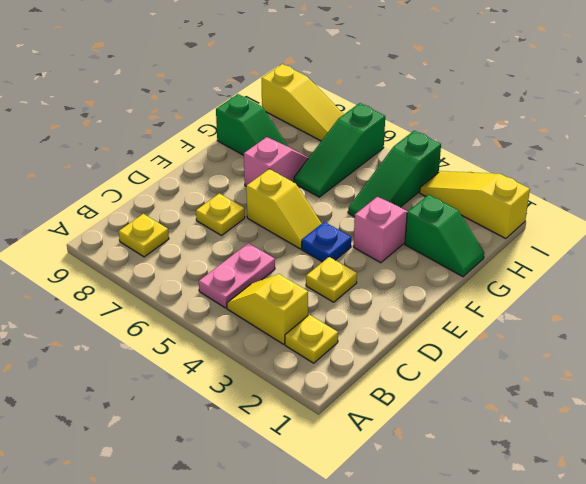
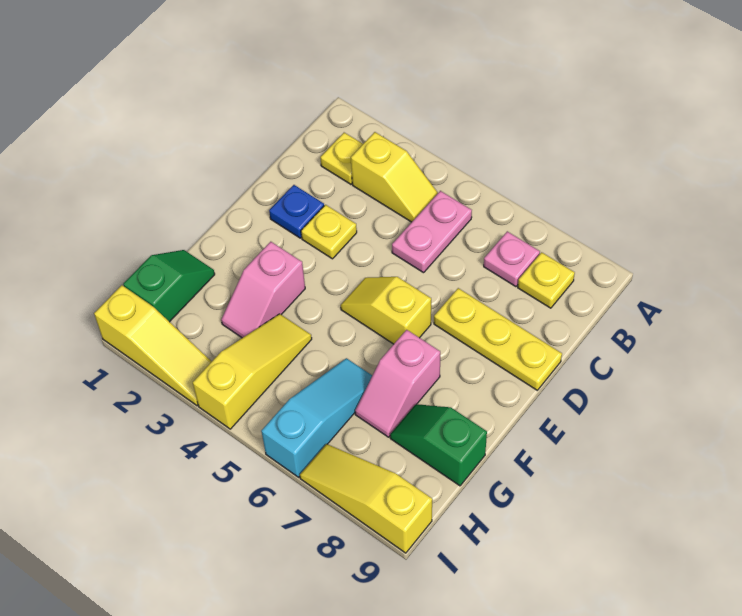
none -> pink 1x1 plate [484,231,540,287]
yellow 1x1 plate [196,193,245,235] -> yellow 1x3 plate [434,288,562,390]
blue 1x1 plate [302,222,351,262] -> blue 1x1 plate moved to [269,185,324,238]
green 1x2 slope [405,195,484,277] -> green 1x2 slope turned to [123,250,215,322]
green 1x3 slope [348,131,441,217] -> yellow 1x3 slope [193,314,312,429]
green 1x3 slope [294,103,385,197] -> cyan 1x3 slope [261,358,372,477]

